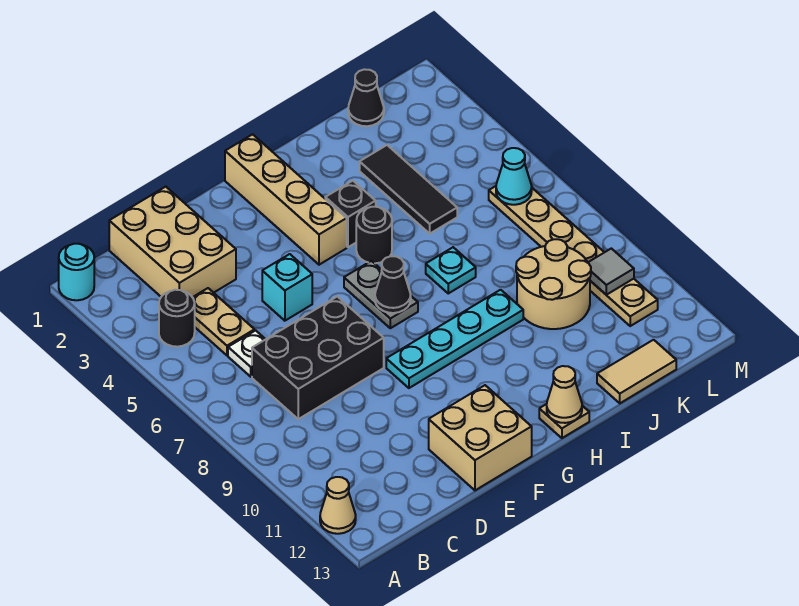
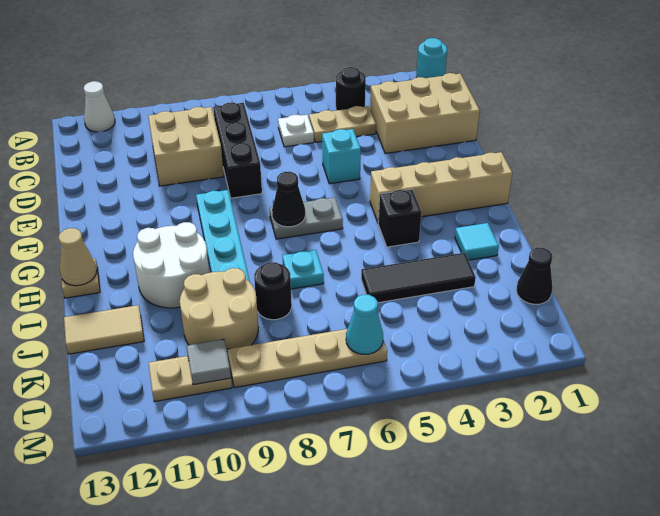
tan 1x1 cone [320,477,356,534] -> white 1x1 cone [84,81,115,132]
black 2x3 brick [252,296,384,419] -> black 1x3 brick [213,103,262,198]
tan 2x2 brick [429,385,532,490] -> tan 2x2 brick moved to [148,107,224,186]
black 1x1 round brick [356,207,392,263] -> black 1x1 round brick moved to [254,262,292,320]
none -> white 2x2 round brick [133,222,209,308]
none -> cyan 1x1 tile [455,223,499,260]
tan 1x2 tile [597,340,676,403] -> tan 1x2 tile turned to [64,305,144,354]

